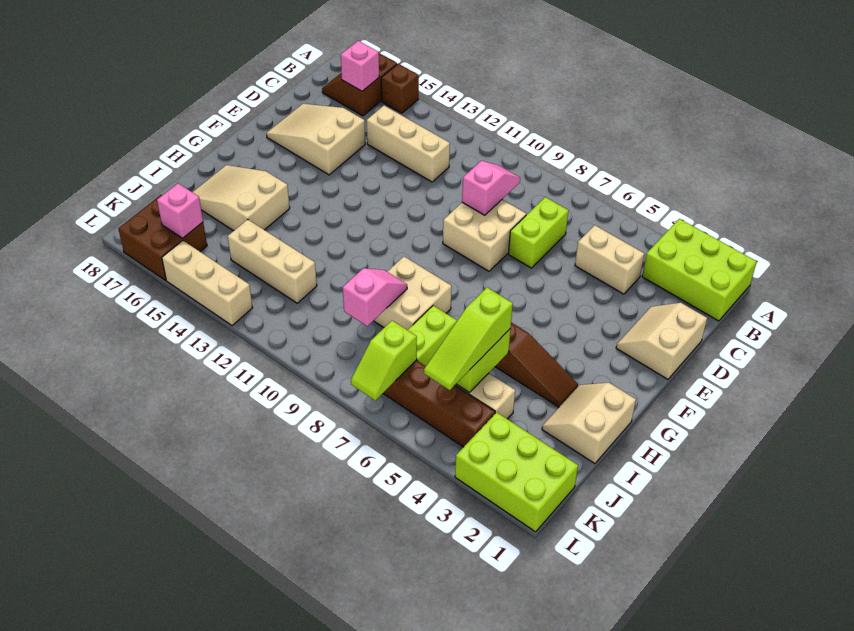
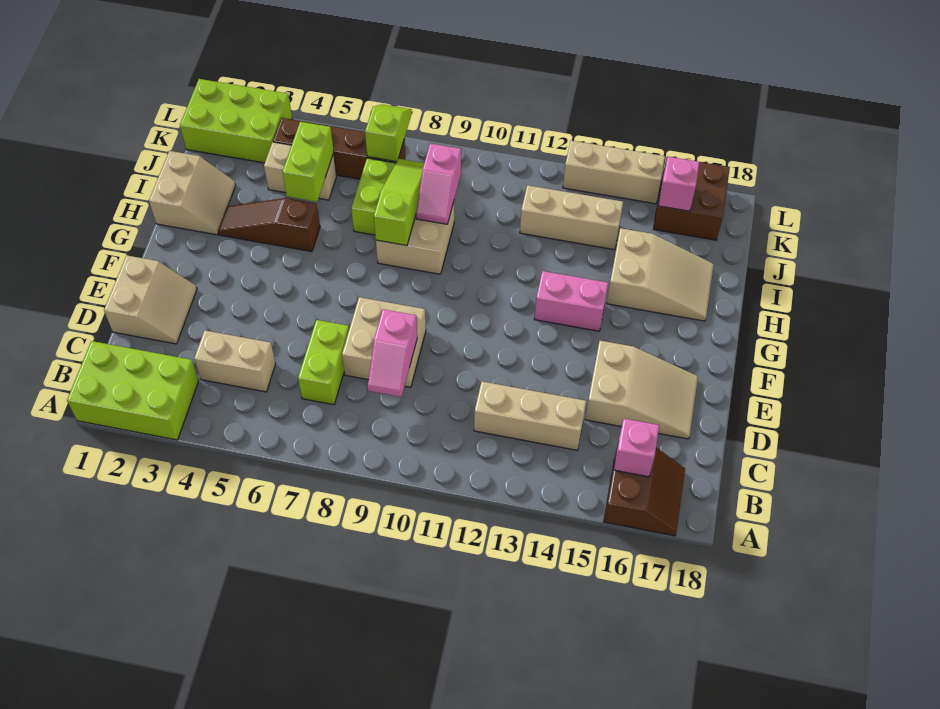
brown 1x1 brick [381,64,419,113] -> none
none -> pink 1x2 brick [534,271,608,331]
lime 1x3 slope [424,288,513,390] -> lime 1x3 slope moved to [374,159,424,246]

